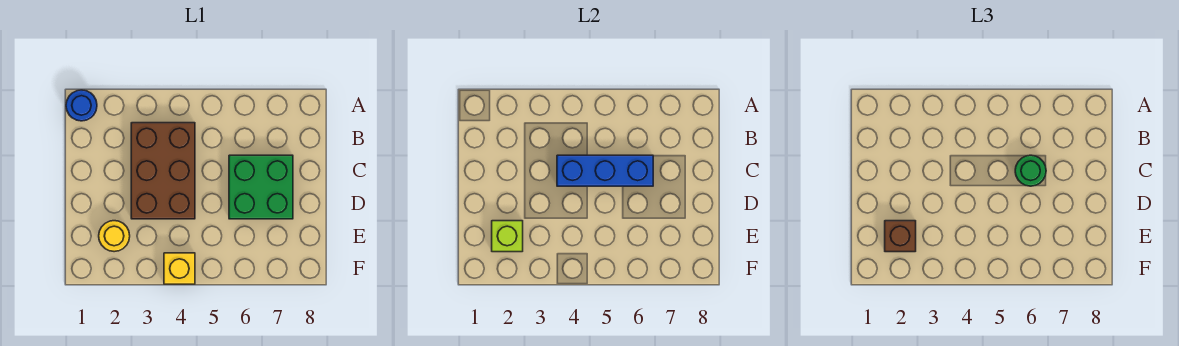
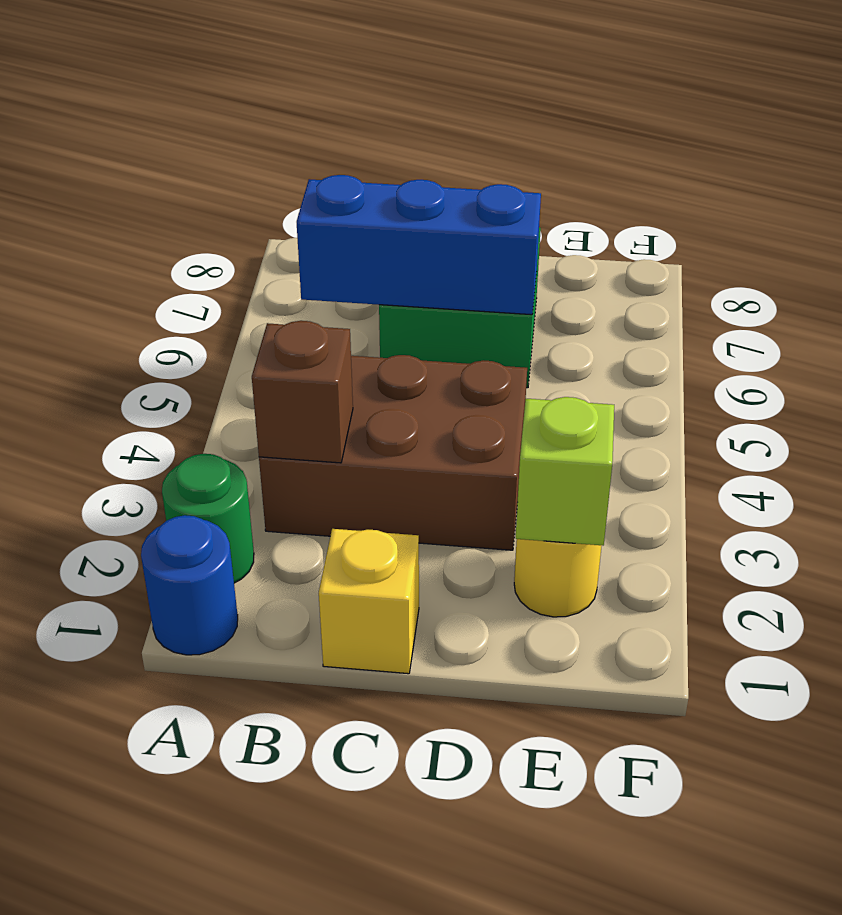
blue 1x3 brick [557,155,653,186] -> blue 1x3 brick turned to [297,175,541,315]
green 1x1 round brick [1015,155,1046,186] -> green 1x1 round brick moved to [162,454,254,583]
brown 1x1 brick [885,221,916,252] -> brown 1x1 brick moved to [252,321,353,463]
yellow 1x1 brick [164,253,195,284] -> yellow 1x1 brick moved to [319,529,419,674]

